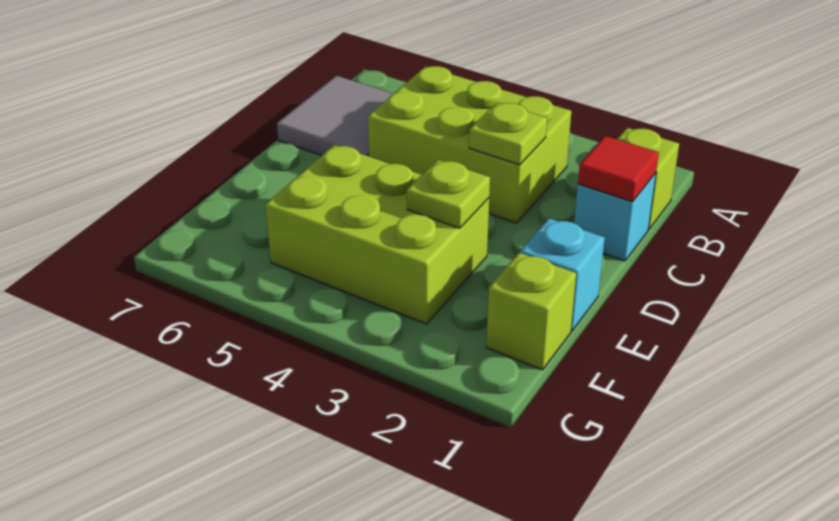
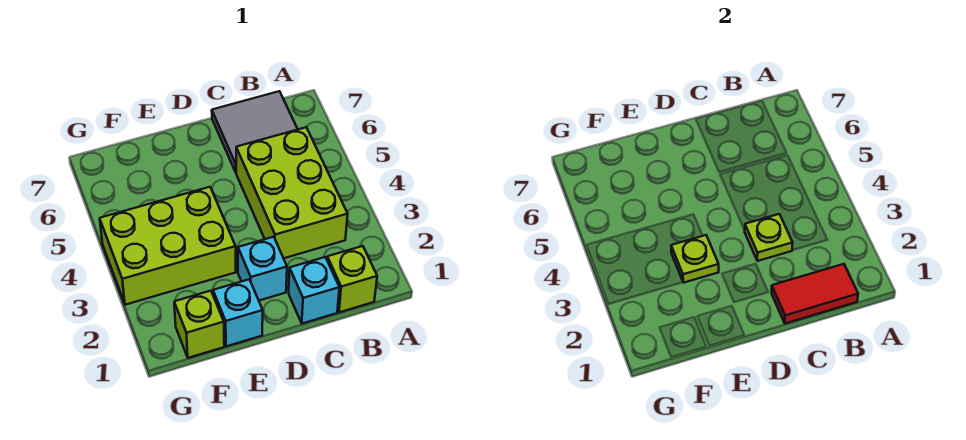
red 1x1 tile [578,136,659,202] -> red 1x2 tile [772,264,858,324]
none -> cyan 1x1 brick [238,237,287,301]
lime 2x3 brick [266,145,489,324] -> lime 2x3 brick turned to [100,187,236,305]

